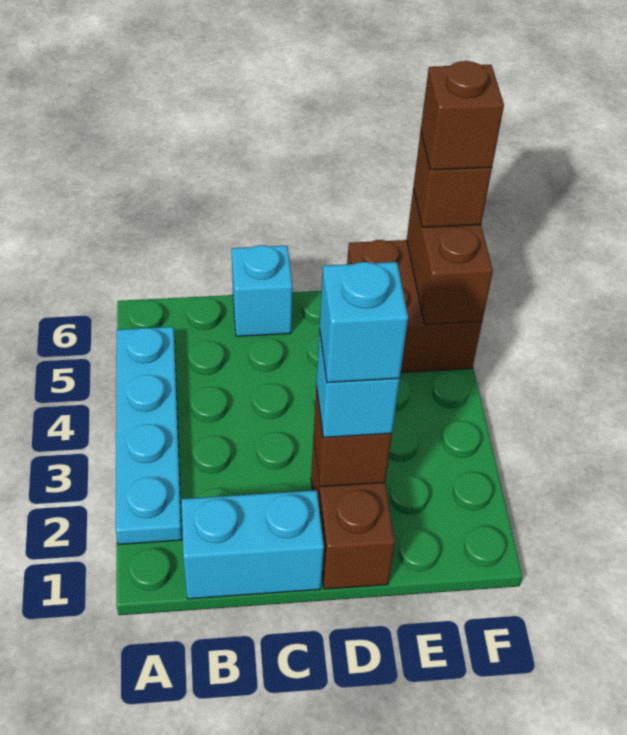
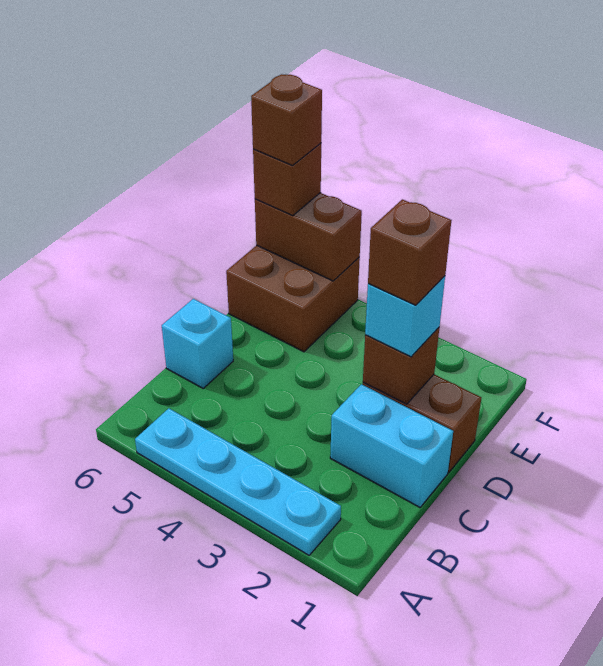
cyan 1x2 brick [181,490,324,599] -> cyan 1x2 brick turned to [330,384,453,507]
cyan 1x1 brick [320,262,408,383] -> brown 1x1 brick [368,199,452,305]

